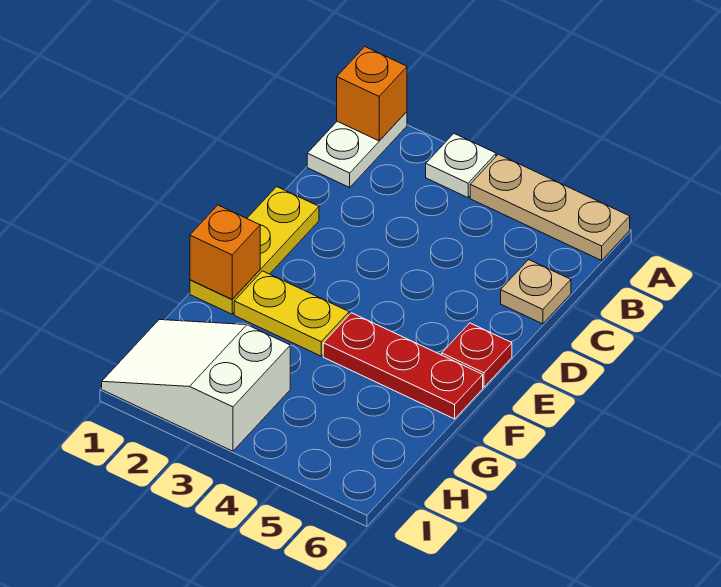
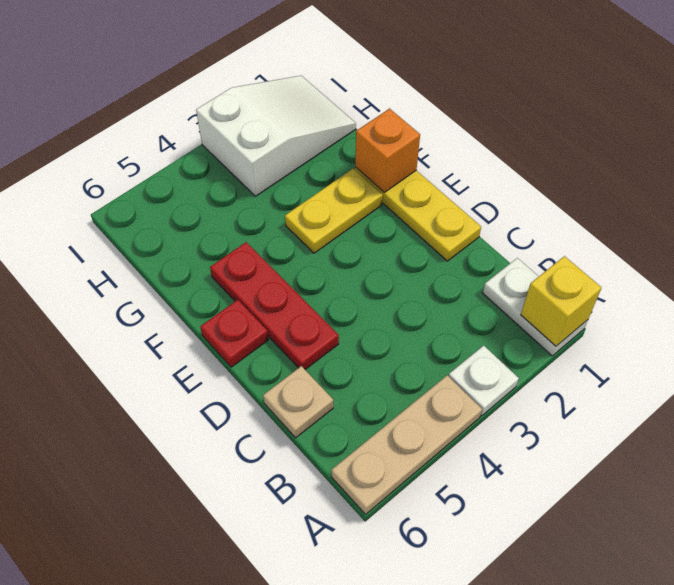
orange 1x1 brick [337,47,407,141] -> yellow 1x1 brick [521,256,602,346]
red 1x3 plate [323,313,483,419] -> red 1x3 plate turned to [210,242,339,369]

